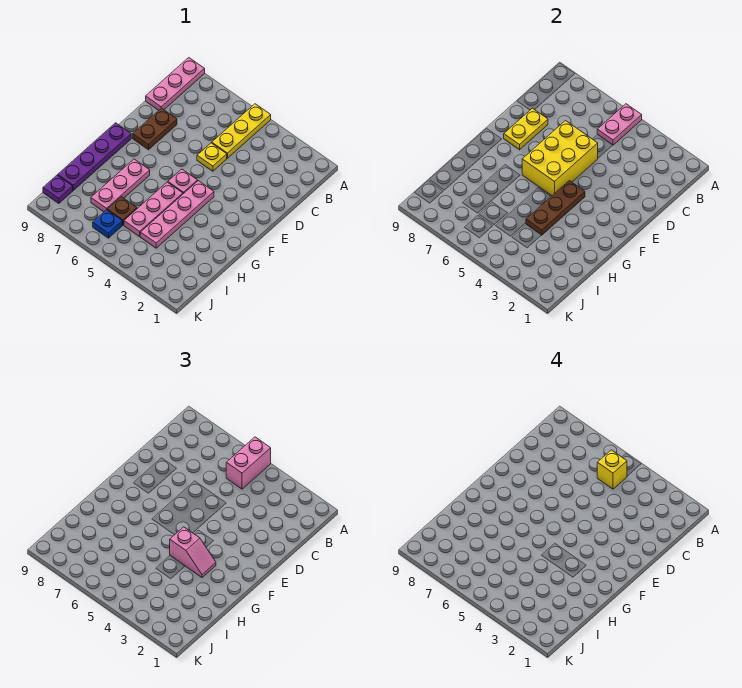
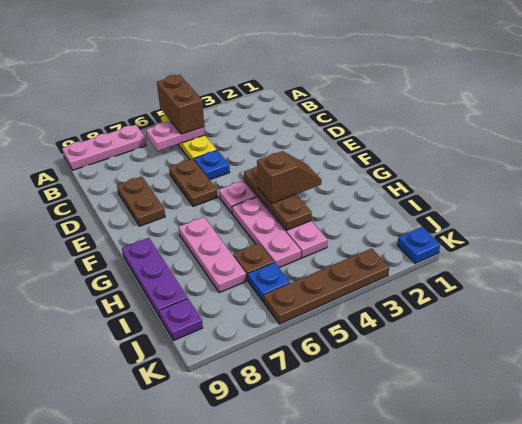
pink 1x2 plate [597,104,642,145] -> pink 1x2 plate turned to [146,121,205,151]
pink 1x2 brick [226,437,271,489] -> brown 1x2 brick [157,75,204,134]
pink 1x3 plate [146,58,205,110] -> pink 1x3 plate turned to [62,125,147,170]
yellow 1x1 brick [597,450,627,489] -> none
yellow 1x1 plate [197,143,227,171] -> blue 1x1 plate [194,150,230,180]
yellow 2x3 brick [522,121,598,196] -> none
none -> brown 1x2 plate [169,159,217,206]
yellow 1x2 plate [504,108,548,150] -> none
purple 1x4 plate [58,123,131,190] -> purple 1x3 plate [122,238,188,317]
pink 1x2 slope [170,527,216,577] -> brown 1x2 slope [257,151,321,204]
none -> blue 1x1 plate [397,227,440,263]
none -> brown 1x4 plate [264,248,389,324]

